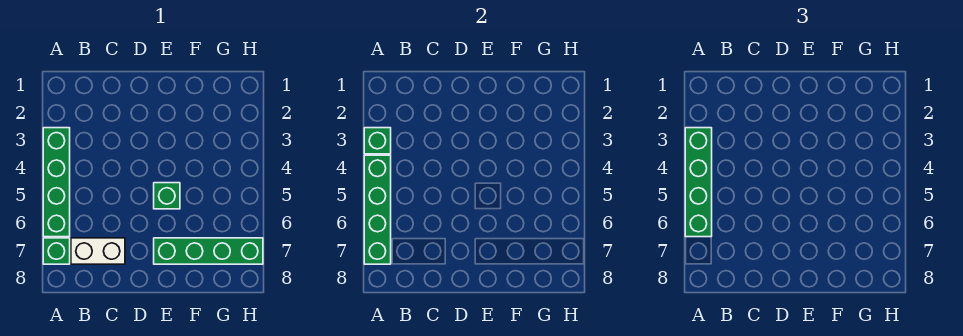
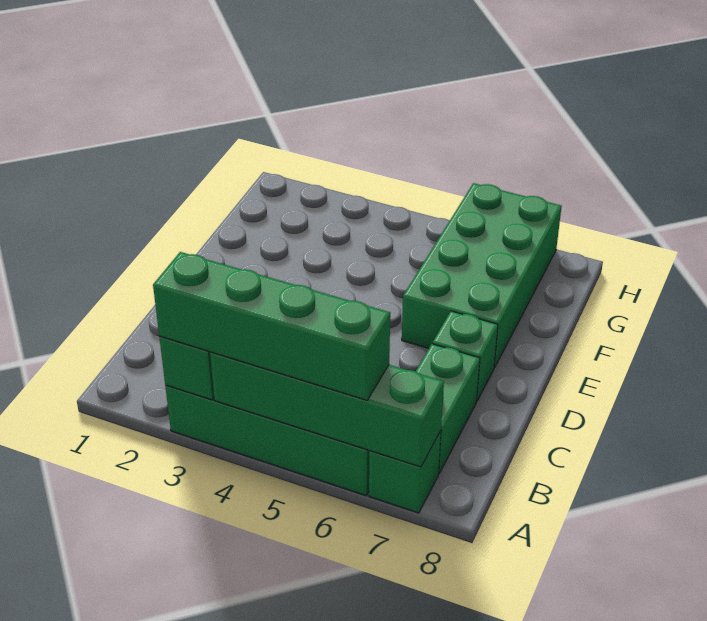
white 1x2 brick [71,238,125,264] -> green 1x2 brick [416,344,480,474]
green 1x1 brick [154,183,180,209] -> green 1x1 brick moved to [433,311,498,401]
green 1x4 brick [154,238,263,264] -> green 2x4 brick [402,183,562,368]

